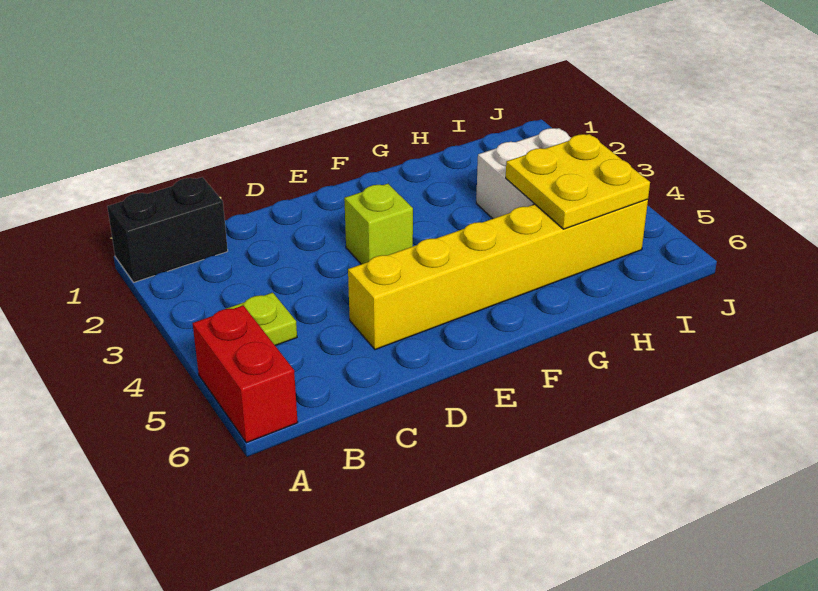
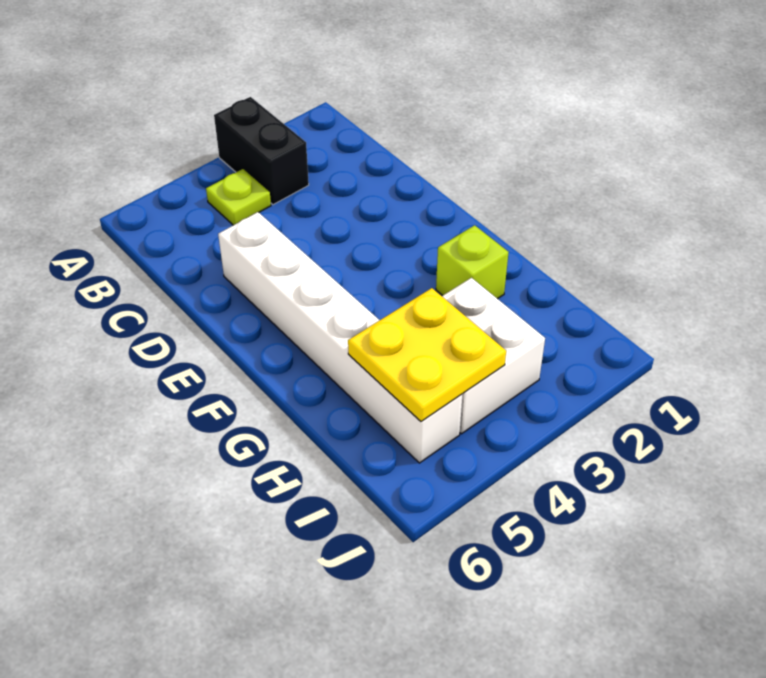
black 1x2 brick [107,177,228,282] -> black 1x2 brick moved to [214,97,309,205]
red 1x2 brick [193,305,298,443] -> none
yellow 1x6 brick [348,199,648,350] -> white 1x6 brick [218,212,463,463]
lime 1x1 brick [344,184,413,264] -> lime 1x1 brick moved to [436,225,509,299]

